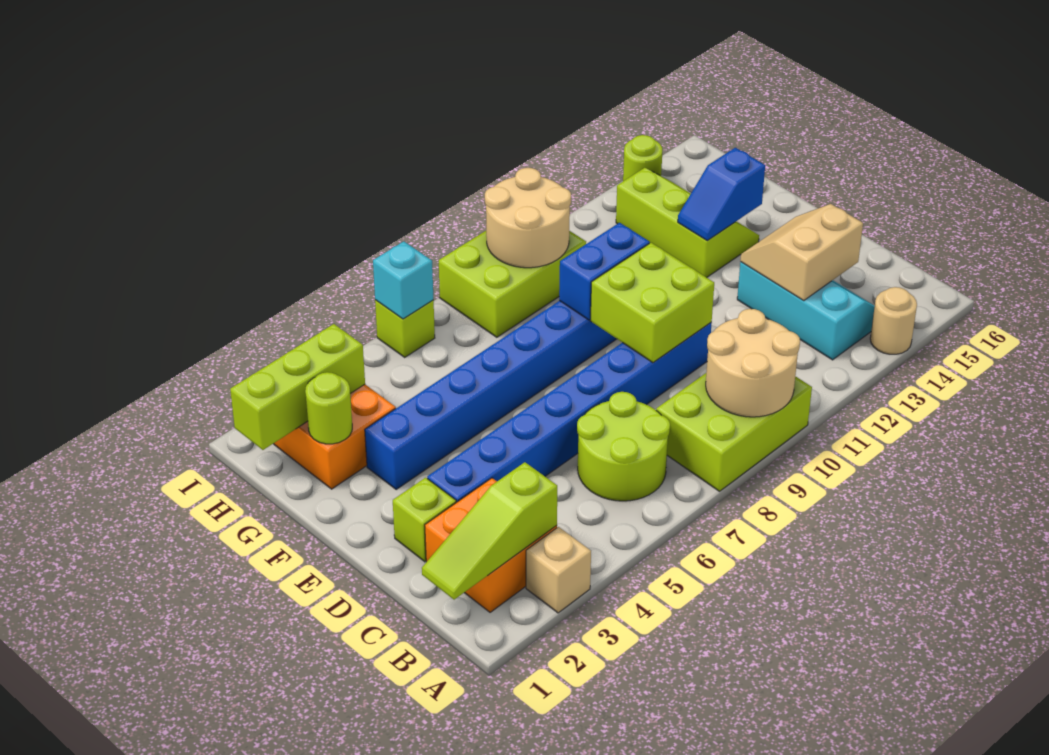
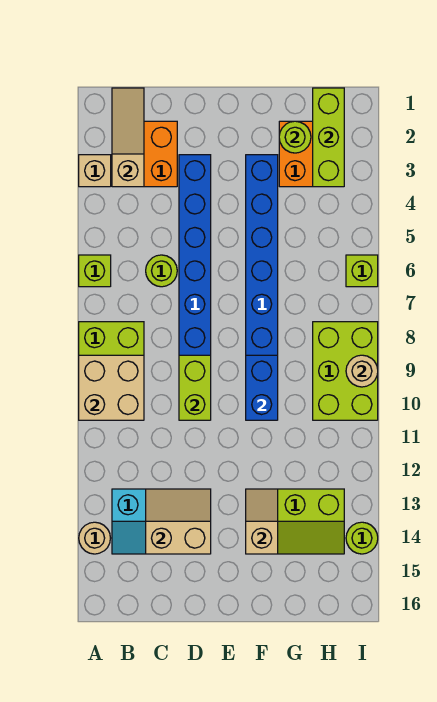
tan 2x2 round brick [706,309,800,417] -> tan 2x2 brick [79,355,144,420]
lime 1x3 slope [422,462,557,600] -> tan 1x3 slope [112,88,144,187]
lime 2x2 round brick [577,392,670,501] -> lime 1x1 round brick [146,255,177,287]
tan 2x2 slope [740,204,863,301] -> tan 2x2 slope turned to [146,489,211,554]
lime 1x1 brick [393,478,456,562] -> lime 1x1 brick moved to [79,255,111,287]
lime 2x2 brick [590,243,714,363] -> lime 1x2 brick [179,355,211,420]
blue 1x2 slope [678,148,765,241] -> tan 1x2 slope [246,489,278,554]
tan 2x2 round brick [485,168,571,268] -> tan 1x1 round brick [346,355,378,387]
cyan 1x1 brick [373,241,433,319] -> none

